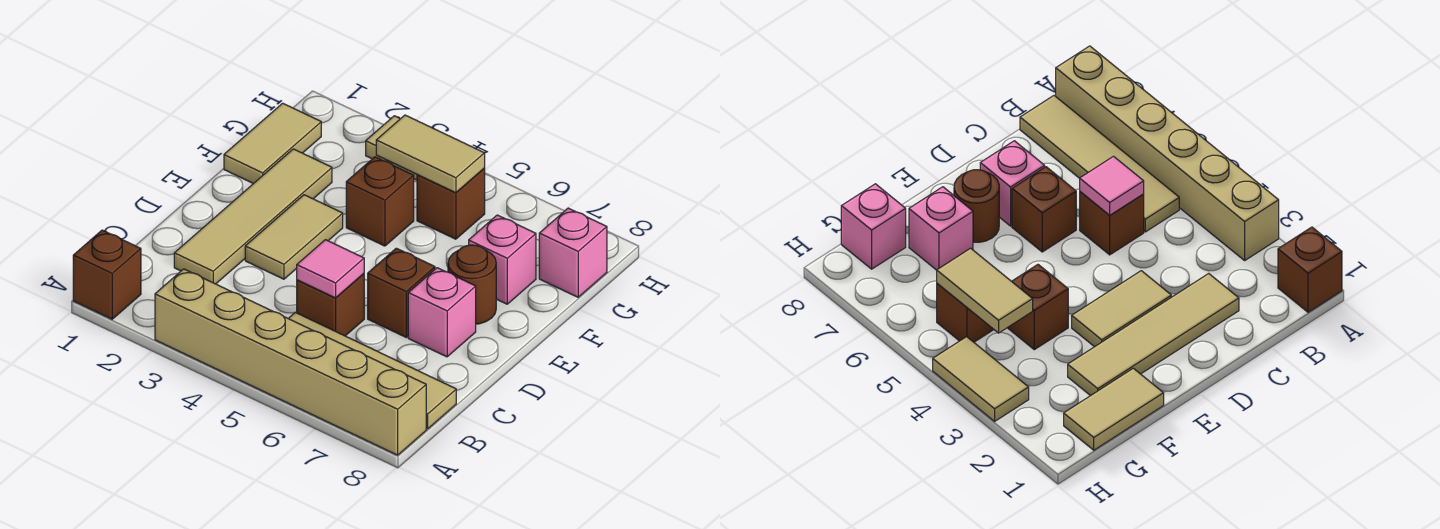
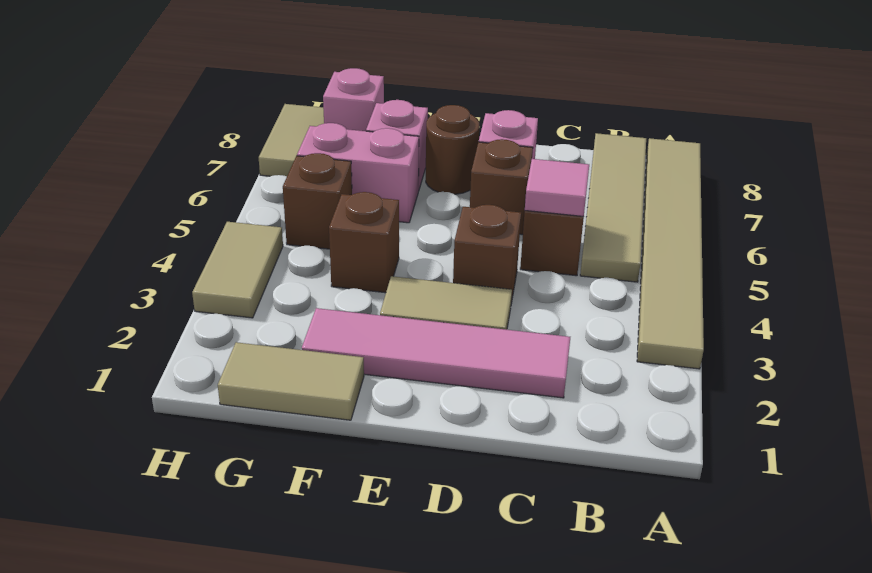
brown 1x1 brick [73,230,141,319] -> brown 1x1 brick moved to [453,205,521,303]
tan 1x6 brick [155,269,426,455] -> tan 1x6 tile [637,138,704,369]
tan 1x4 tile [174,149,332,284] -> pink 1x4 tile [302,308,570,398]
none -> pink 1x2 brick [297,123,419,223]
tan 1x2 tile [376,115,485,193] -> tan 1x2 tile moved to [259,104,324,176]

